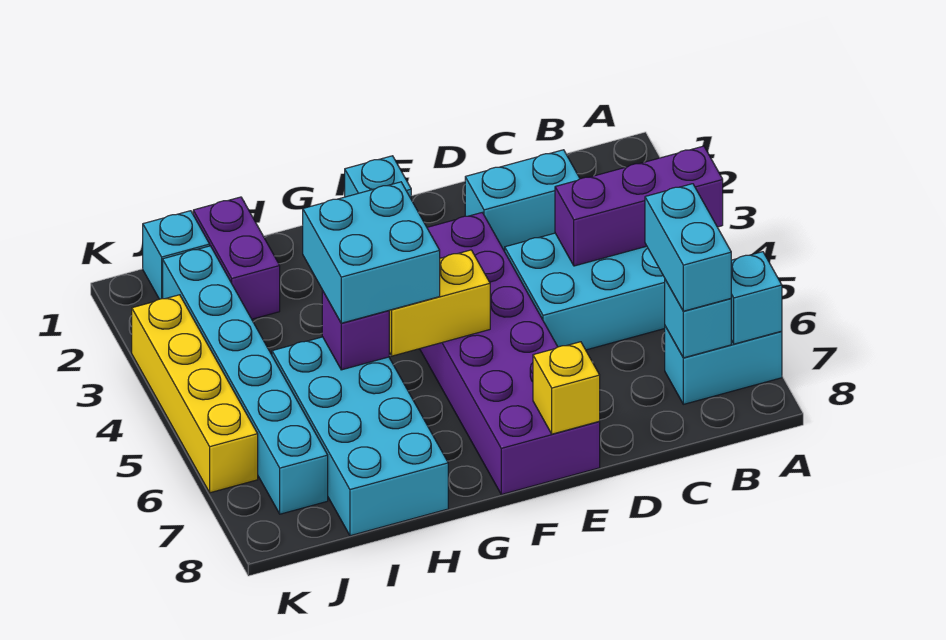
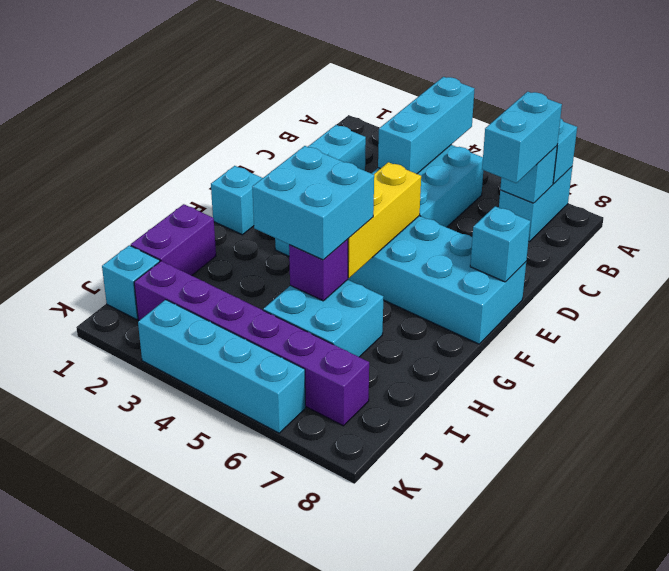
purple 1x3 brick [555,146,723,266] -> cyan 1x3 brick [378,77,474,174]
cyan 1x2 brick [645,184,731,311] -> cyan 1x2 brick turned to [482,92,562,183]
purple 2x6 brick [420,213,600,494] -> cyan 2x6 brick [275,216,526,344]
yellow 1x1 brick [533,342,600,434] -> cyan 1x1 brick [470,206,530,282]
yellow 1x2 brick [389,250,490,356] -> yellow 1x3 brick [348,162,421,278]
cyan 2x4 brick [272,337,448,536] -> cyan 2x2 brick [263,280,383,357]
purple 1x2 brick [193,197,280,319] -> purple 1x2 brick turned to [131,204,216,276]
cyan 1x6 brick [163,246,328,514] -> purple 1x6 brick [134,261,369,426]
yellow 1x4 brick [132,295,258,493] -> cyan 1x4 brick [138,300,305,433]

